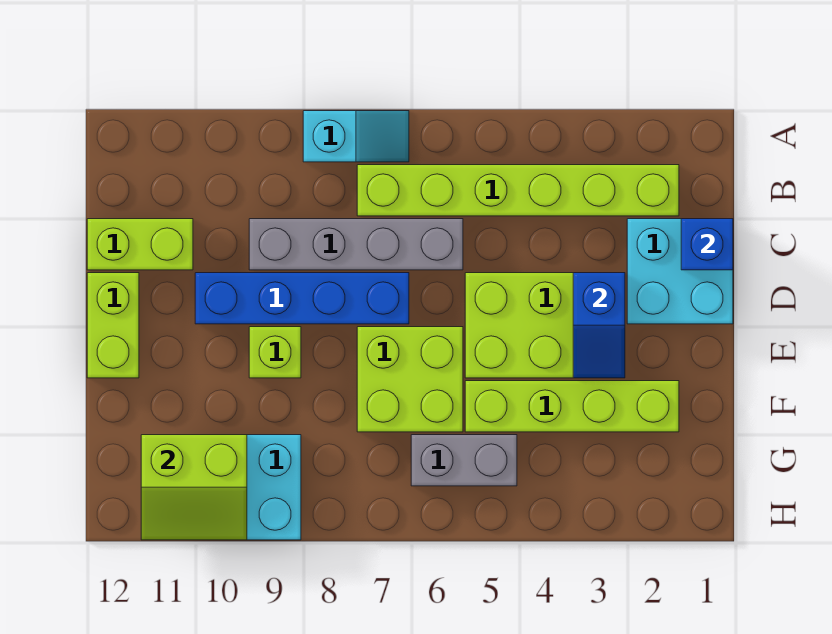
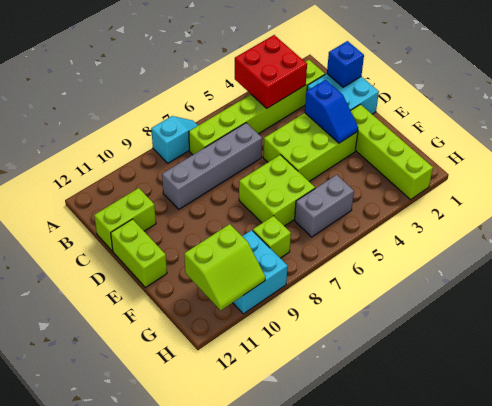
none -> red 2x2 brick [235,35,307,108]
blue 1x4 brick [195,273,409,324] -> none
lime 1x1 brick [249,327,301,378] -> lime 1x1 brick moved to [253,216,291,258]
lime 1x4 brick [465,381,679,432] -> lime 1x4 brick turned to [351,105,433,200]

